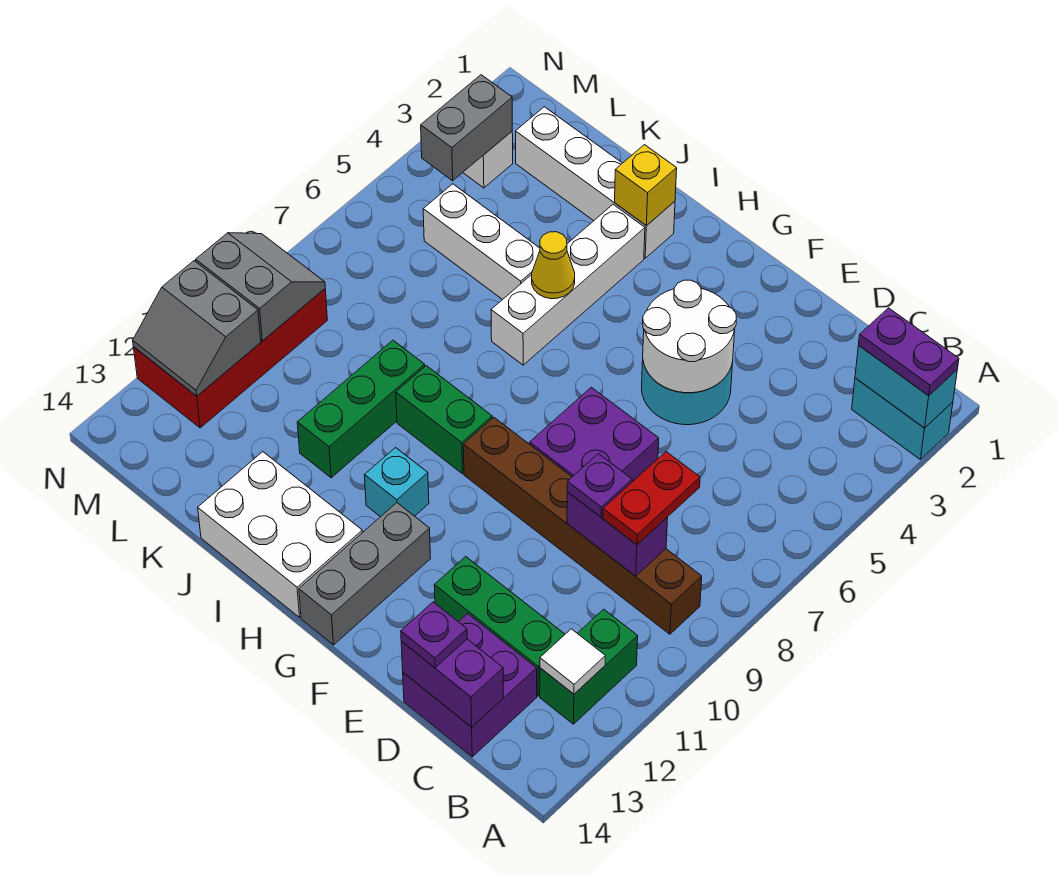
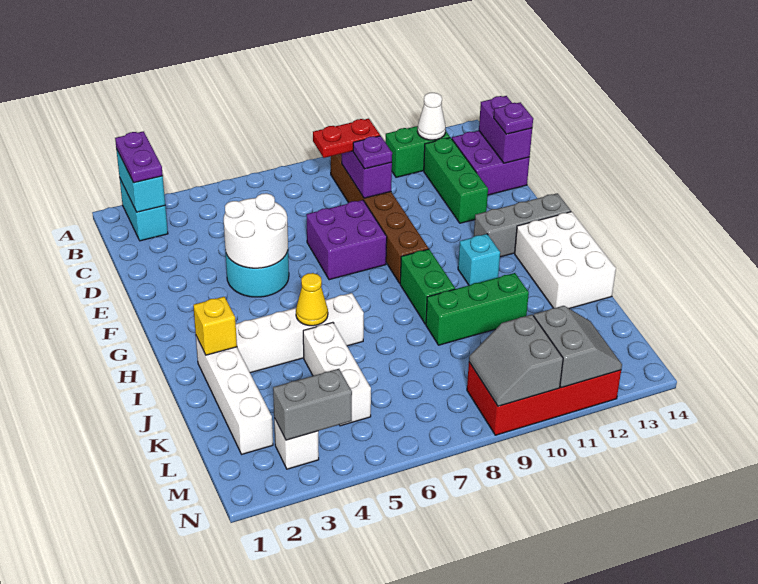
white 1x1 tile [540,629,605,694] -> white 1x1 cone [417,93,446,140]

